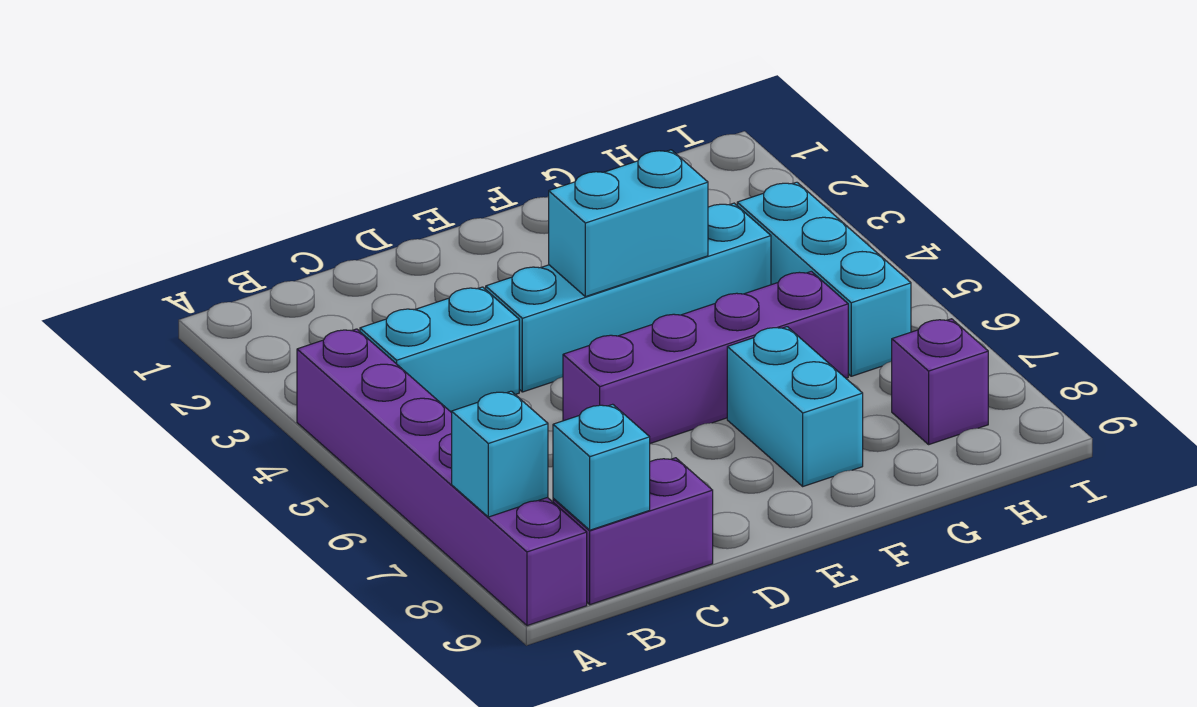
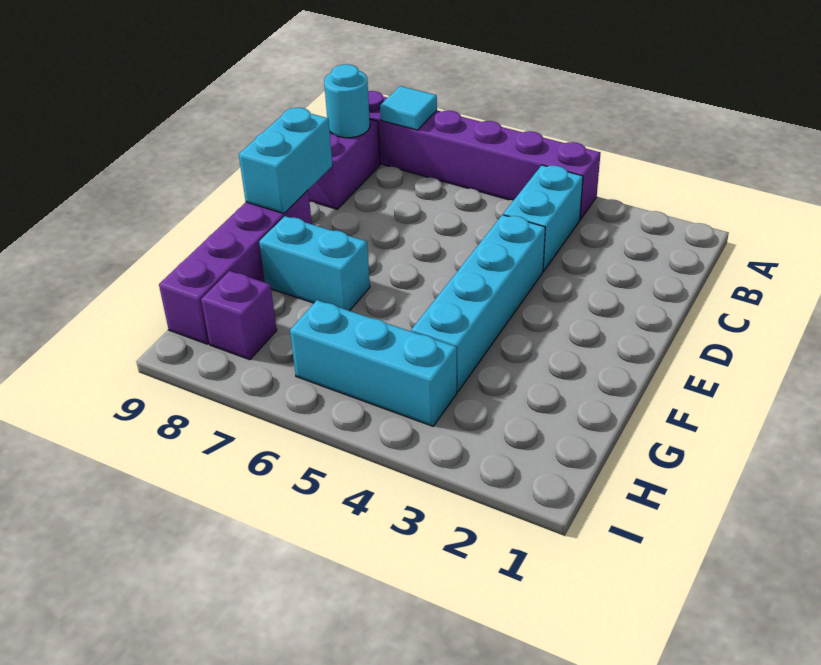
cyan 1x1 brick [452,391,548,517] -> cyan 1x1 tile [380,86,437,130]
cyan 1x1 brick [553,404,650,530] -> cyan 1x1 round brick [324,64,370,138]
purple 1x4 brick [563,271,848,443] -> purple 1x4 brick moved to [159,190,312,344]
cyan 1x2 brick [549,150,708,297] -> cyan 1x2 brick moved to [239,108,333,214]

